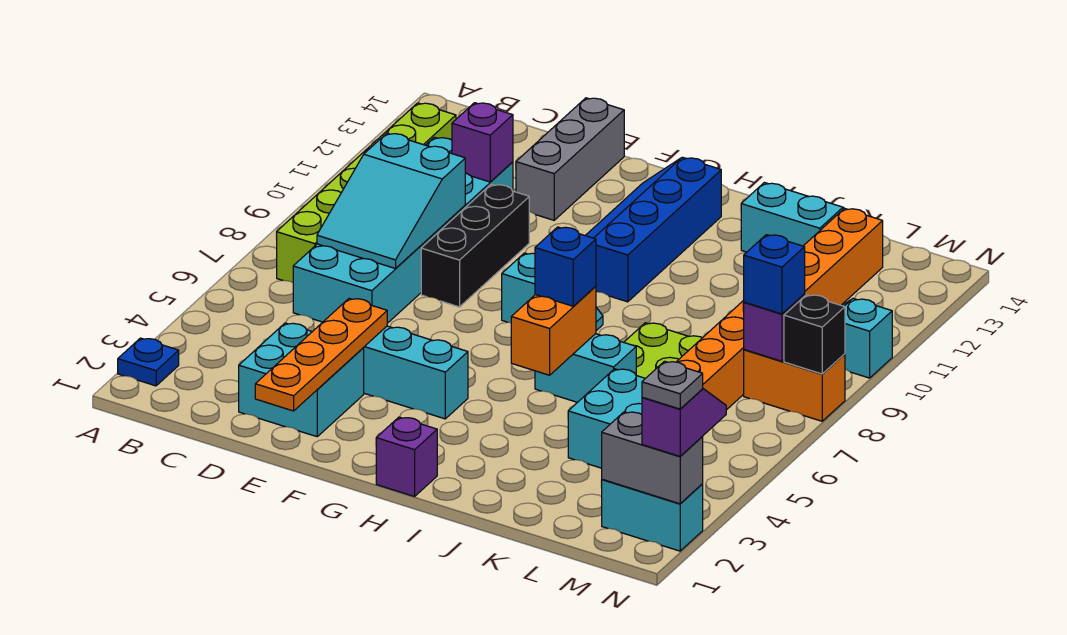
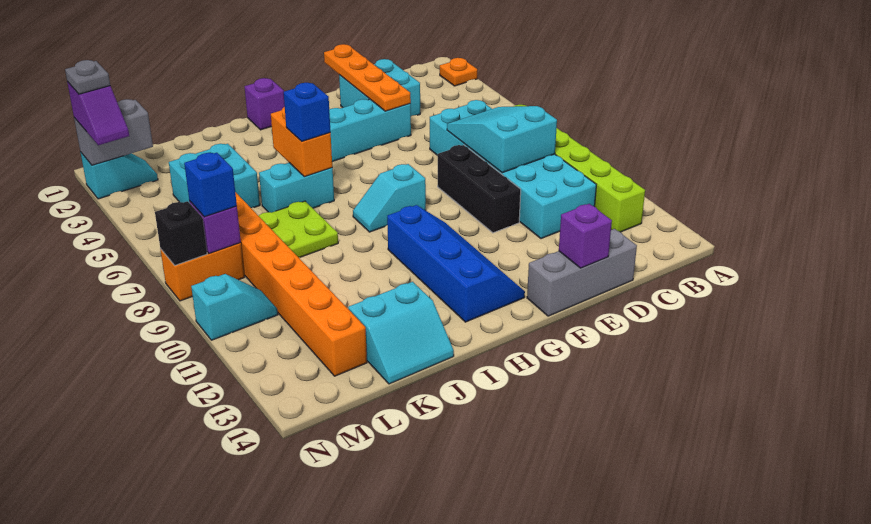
blue 1x1 plate [118,338,179,386] -> orange 1x1 plate [440,58,477,86]
purple 1x1 brick [452,103,513,182] -> purple 1x1 brick moved to [559,204,612,268]
grey 1x3 brick [516,98,624,220] -> grey 1x3 brick turned to [527,229,637,316]
cyan 1x2 brick [601,479,703,551] -> cyan 1x2 slope [81,153,158,199]

